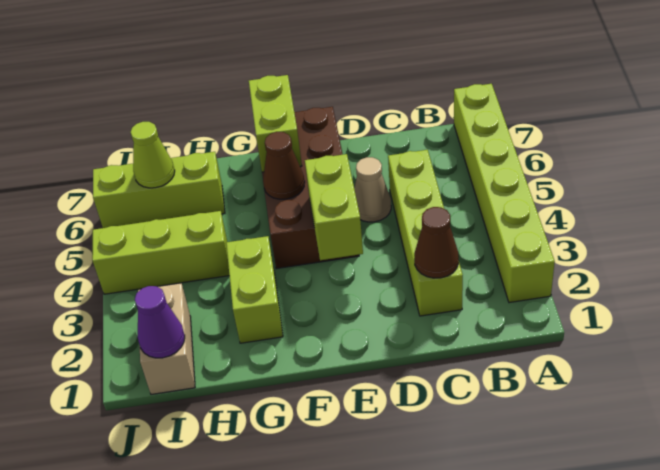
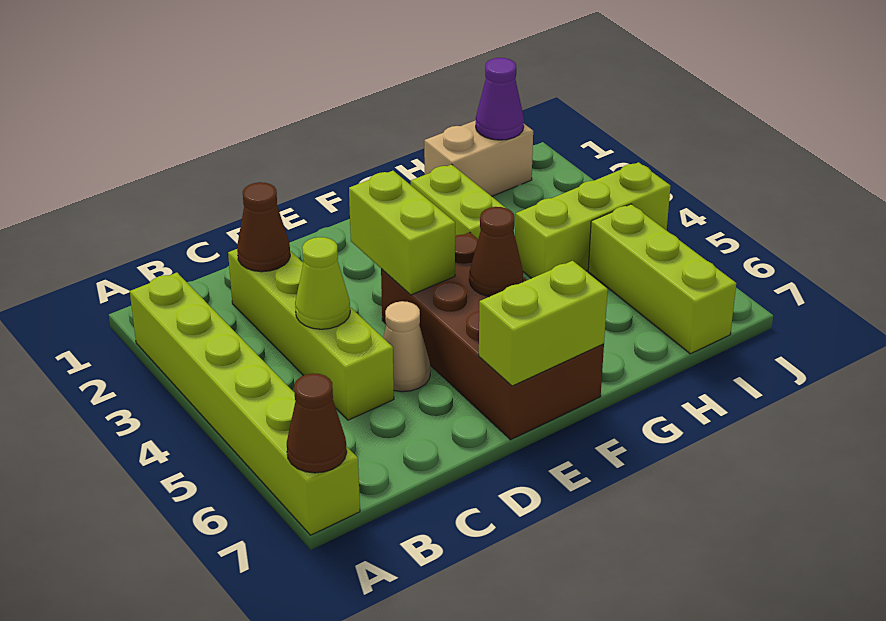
none -> brown 1x1 cone [287,374,347,473]
lime 1x2 brick [249,75,302,172] -> lime 1x2 brick turned to [479,261,608,386]
lime 1x3 brick [93,152,225,228] -> lime 1x3 brick turned to [588,204,736,354]
tan 1x2 brick [138,283,195,394] -> tan 1x2 brick turned to [424,120,533,196]
lime 1x1 cone [131,122,175,188] -> lime 1x1 cone moved to [295,237,350,329]

